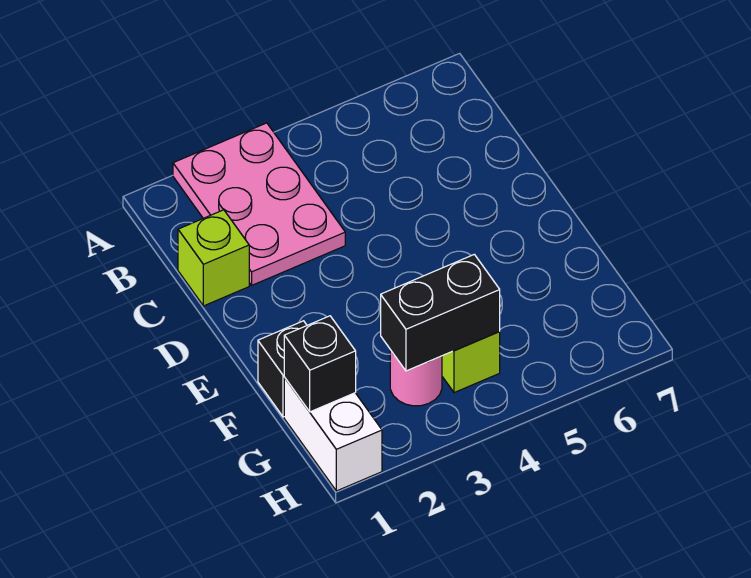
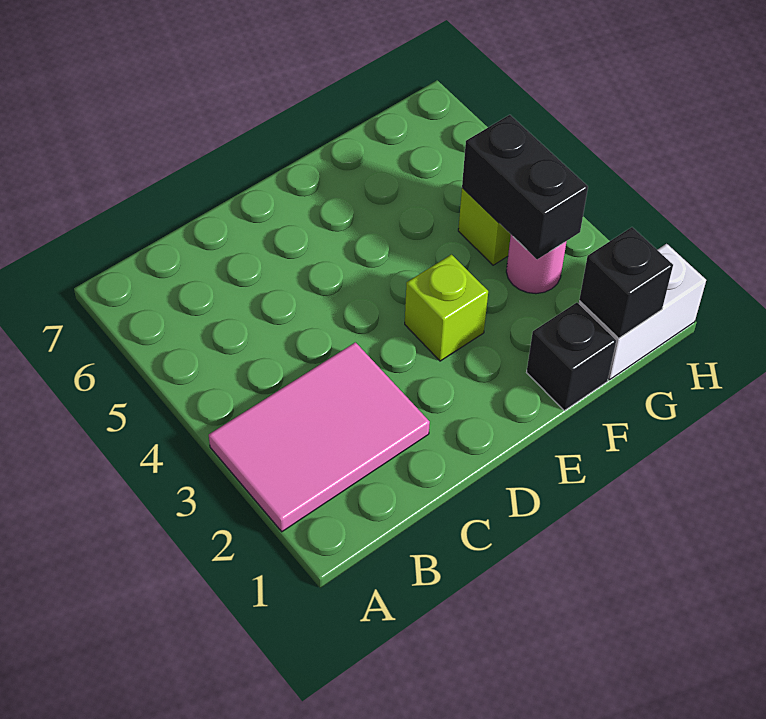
pink 2x3 plate [173,123,345,285] -> pink 2x3 tile [209,342,430,532]
lime 1x1 brick [178,210,249,306] -> lime 1x1 brick moved to [405,255,488,361]

